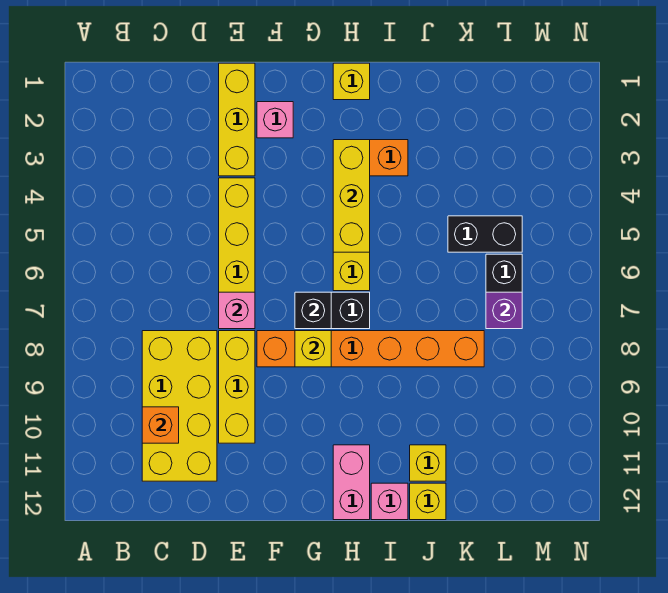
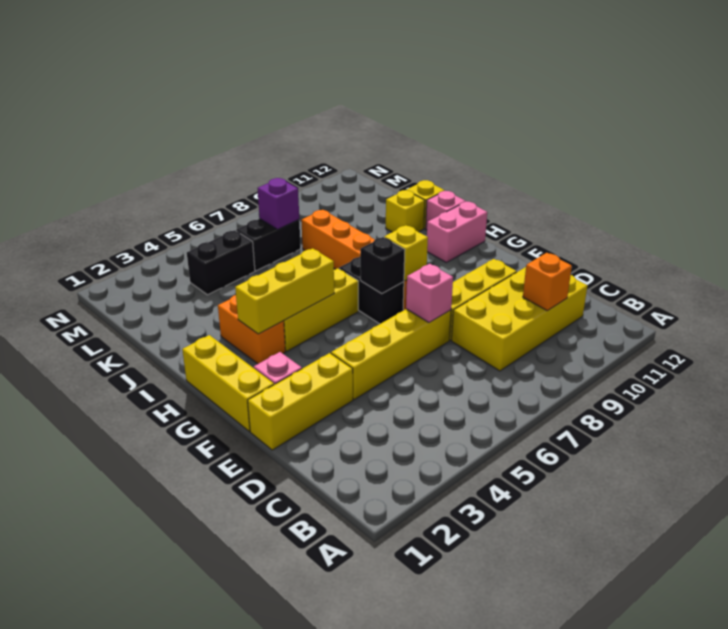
yellow 1x1 brick [333,63,370,100] -> yellow 1x3 brick [182,335,274,431]
black 1x2 brick [448,216,522,252] -> black 1x2 brick turned to [187,230,255,295]

